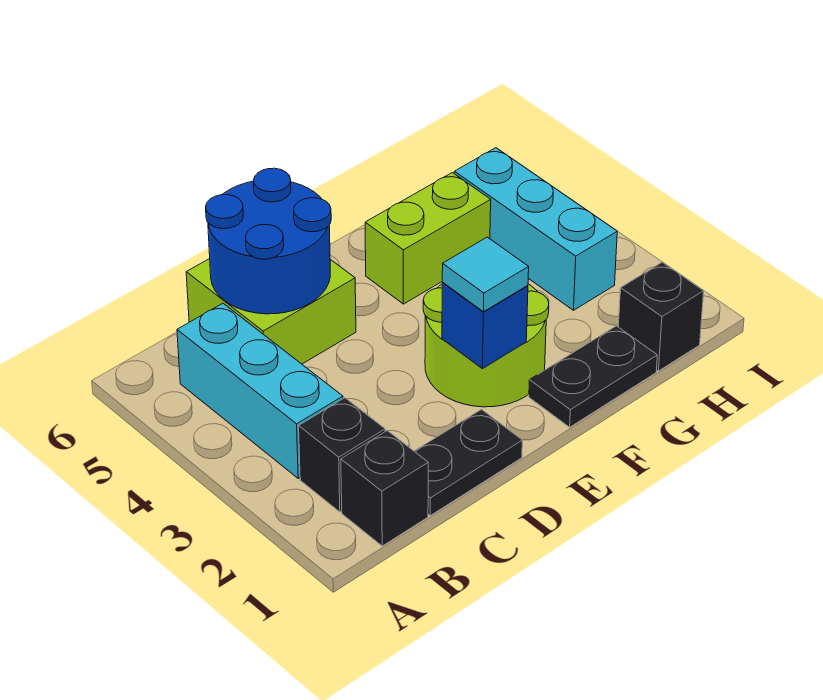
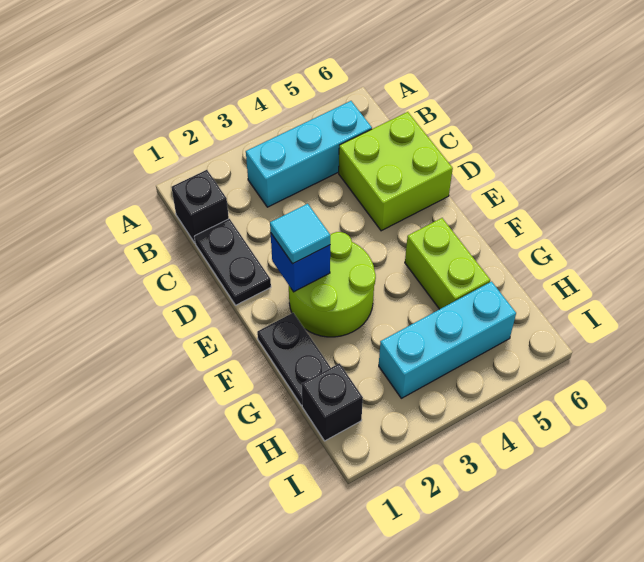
black 1x1 brick [299,398,385,512] -> none
blue 2x2 round brick [206,168,331,314] -> none

